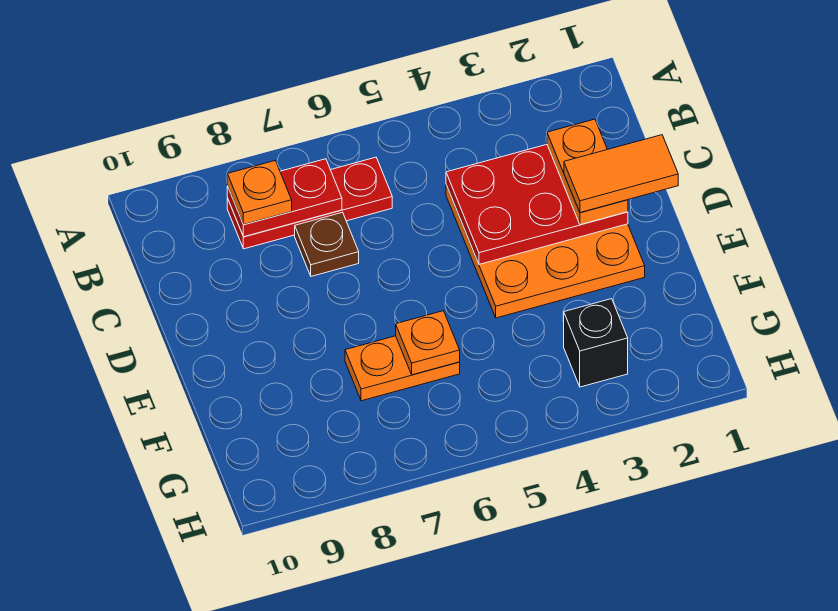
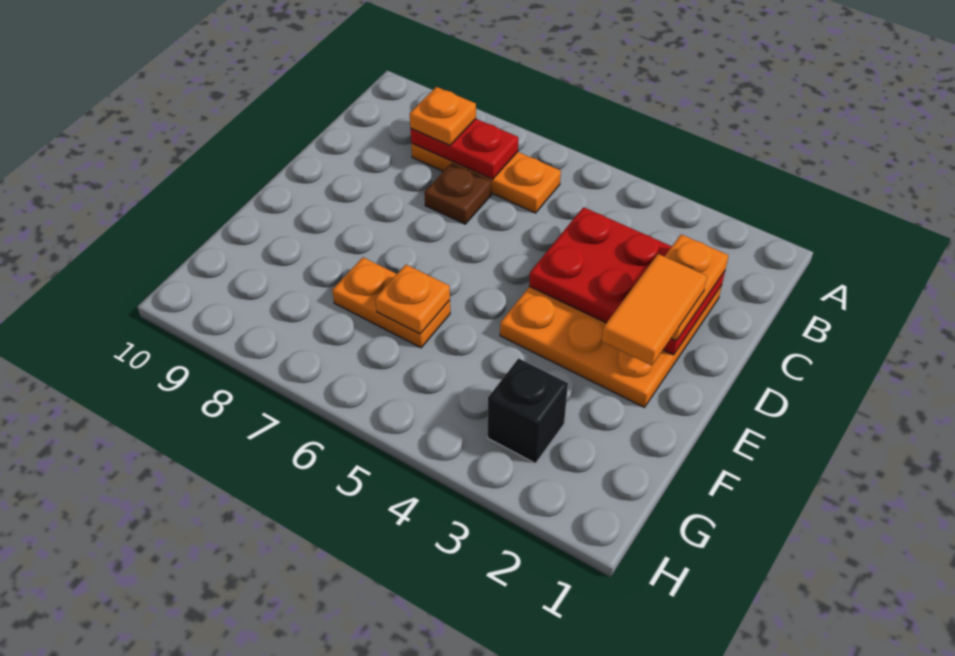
red 1x3 plate [227,157,392,249] -> orange 1x3 plate [411,143,561,213]
orange 1x2 tile [564,135,678,213] -> orange 1x2 tile turned to [602,254,707,366]

